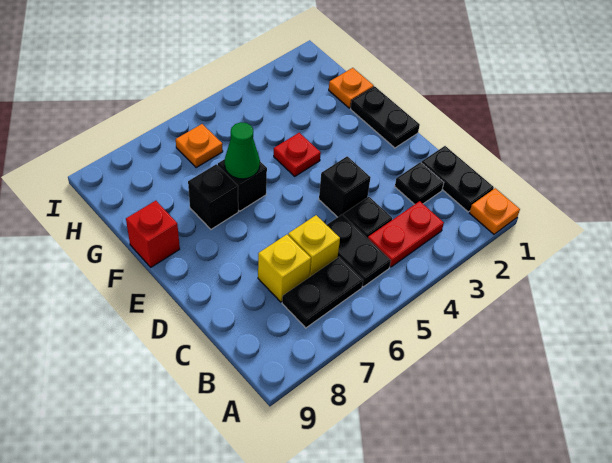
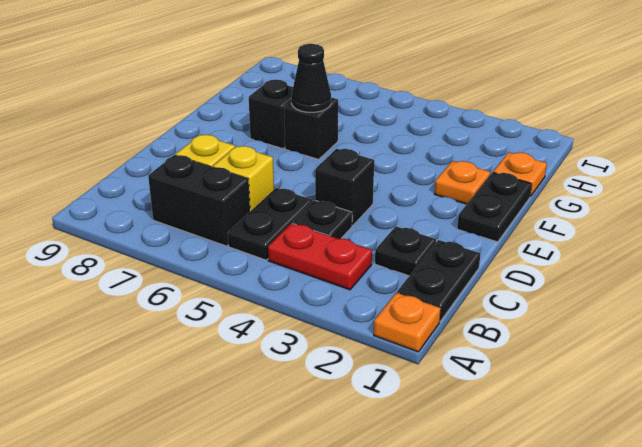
black 1x2 plate [282,257,363,328] -> black 1x2 brick [148,155,250,246]
red 1x1 plate [274,133,321,176] -> none
green 1x1 cone [225,122,260,179] -> black 1x1 cone [291,44,331,112]
red 1x1 brick [126,201,180,267] -> none
orange 1x1 plate [176,124,223,168] -> orange 1x1 plate moved to [435,161,490,204]

